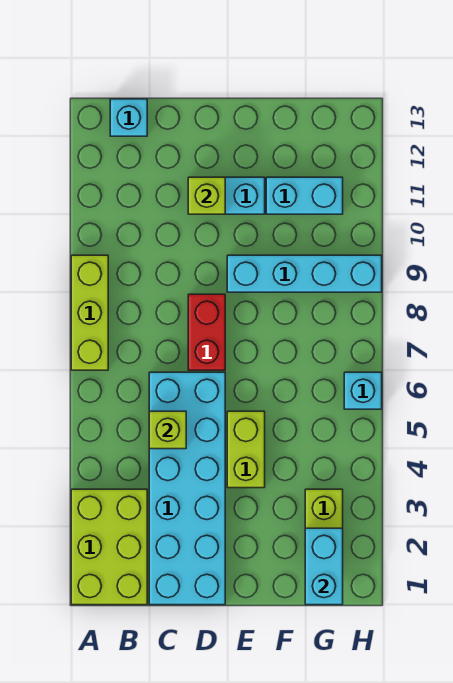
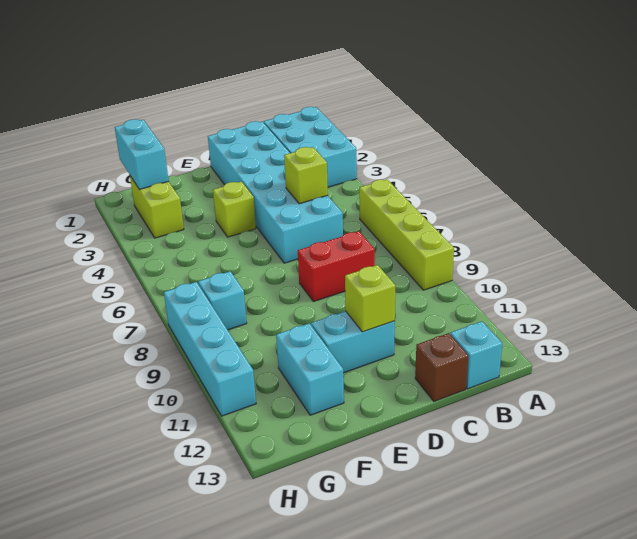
lime 2x3 brick [71,489,147,605] -> cyan 2x3 brick [264,107,357,187]
lime 1x3 brick [71,255,108,370] -> lime 1x4 brick [359,179,454,290]
none -> brown 1x1 brick [415,333,468,401]
red 1x2 brick [188,294,225,370] -> red 1x2 brick turned to [298,231,375,302]
lime 1x2 brick [227,411,265,488] -> lime 1x1 brick [213,182,256,237]
cyan 1x4 brick [227,255,382,292] -> cyan 1x4 brick turned to [164,282,256,416]
cyan 1x2 brick [266,177,343,214] -> cyan 1x2 brick turned to [276,323,344,415]
cyan 1x1 brick [344,372,382,409] -> cyan 1x1 brick moved to [198,271,247,330]

